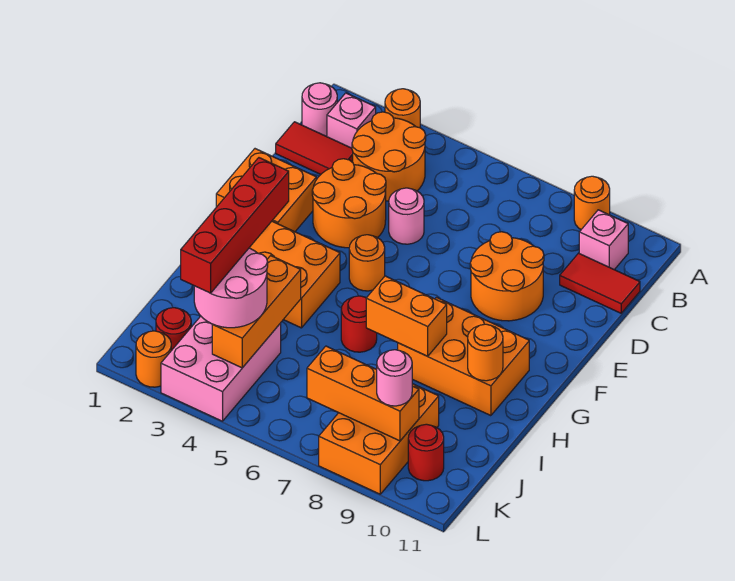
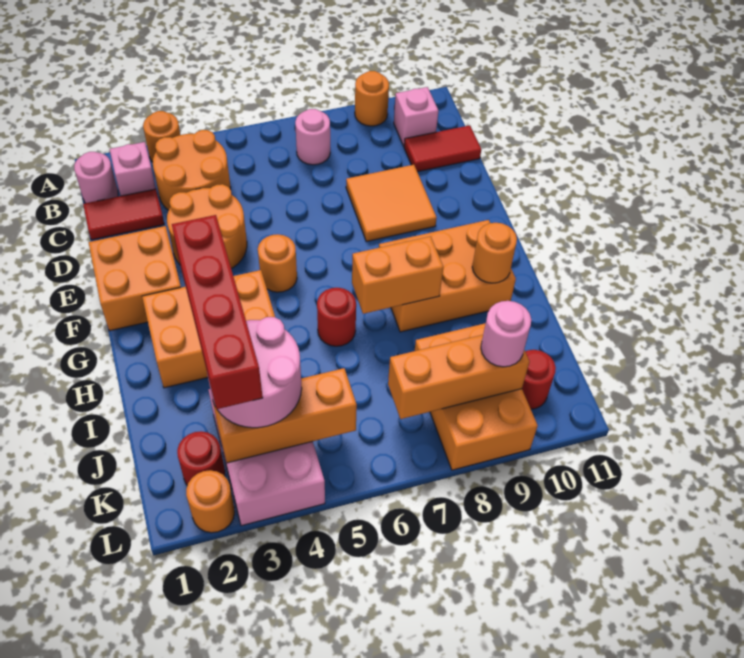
pink 1x1 round brick [389,188,424,244] -> pink 1x1 round brick moved to [295,109,330,165]
orange 2x2 round brick [470,232,544,321] -> orange 2x2 tile [346,165,437,242]
orange 1x3 brick [212,256,301,368] -> orange 1x3 brick turned to [213,368,357,463]

